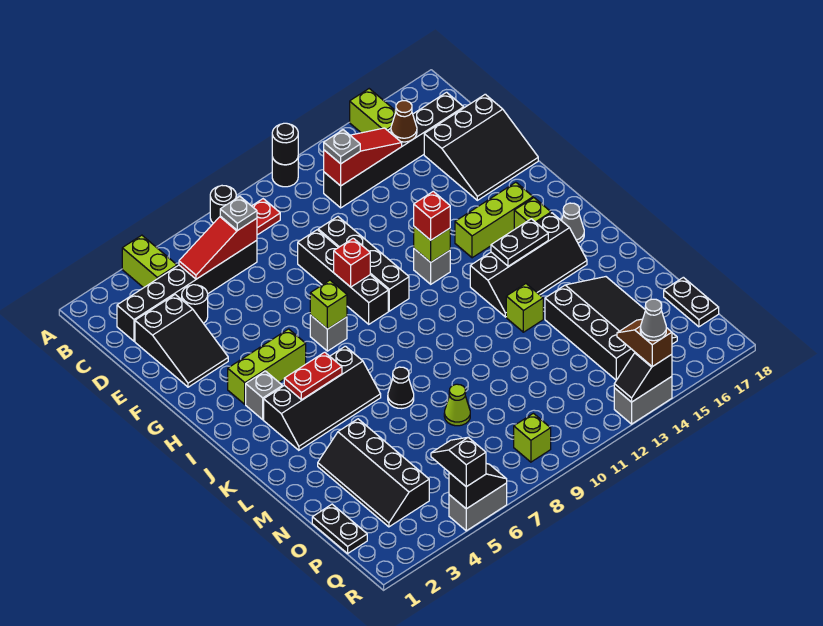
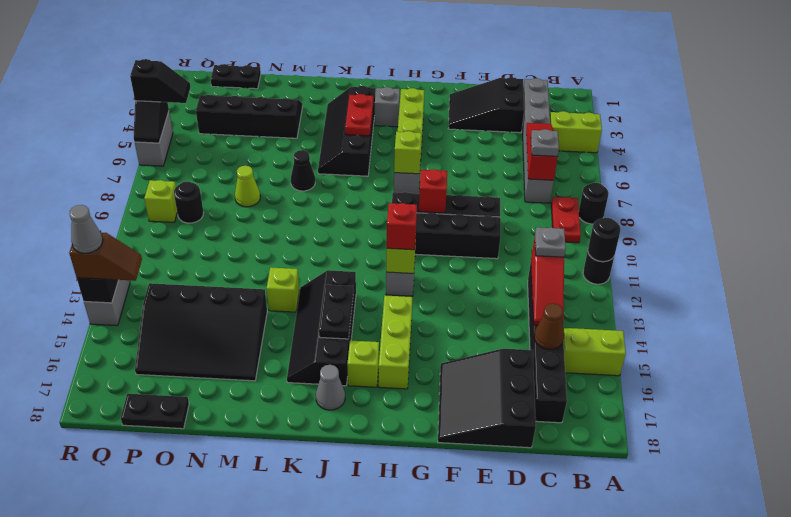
black 1x6 brick [117,240,257,341] -> grey 1x6 brick [522,78,554,203]
black 1x1 round brick [182,285,208,323] -> black 1x1 round brick moved to [174,181,203,223]

